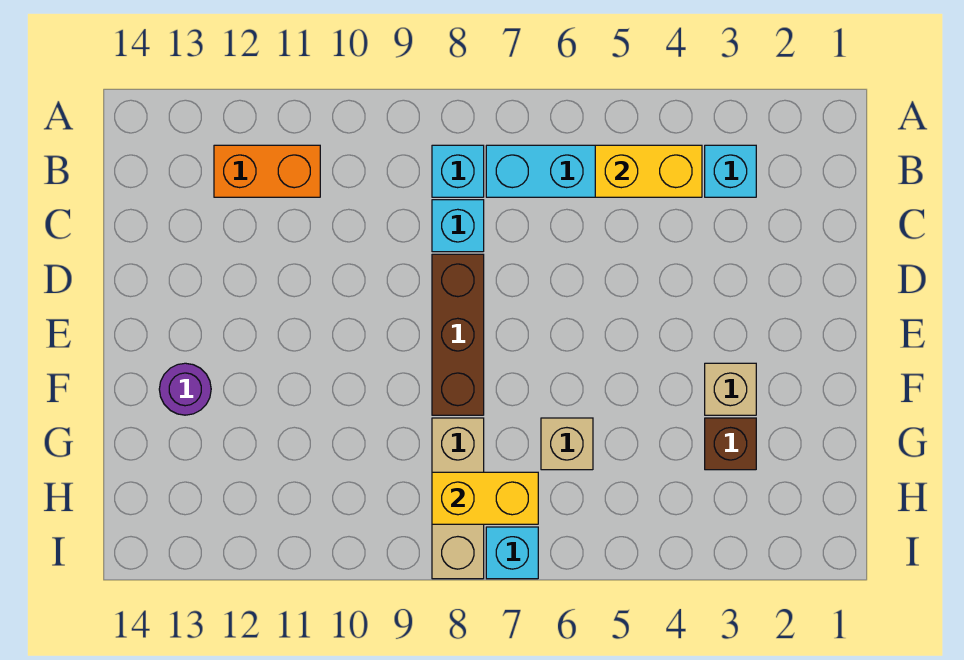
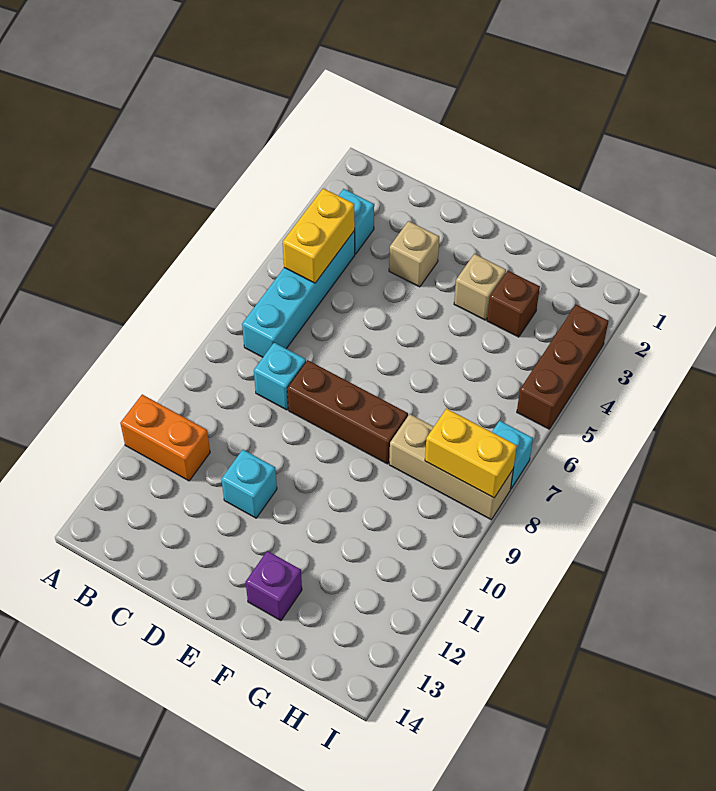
cyan 1x1 brick [432,145,484,197] -> cyan 1x1 brick moved to [221,450,277,518]
orange 1x2 brick [214,145,320,197] -> orange 1x2 brick turned to [120,395,210,481]
purple 1x1 round brick [159,363,211,415] -> purple 1x1 brick [246,551,302,621]
tan 1x1 brick [541,418,593,470] -> tan 1x1 brick moved to [389,221,439,287]
yellow 1x2 brick [432,472,538,524] -> yellow 1x2 brick turned to [425,409,517,498]
none -> brown 1x3 brick [517,305,608,429]

